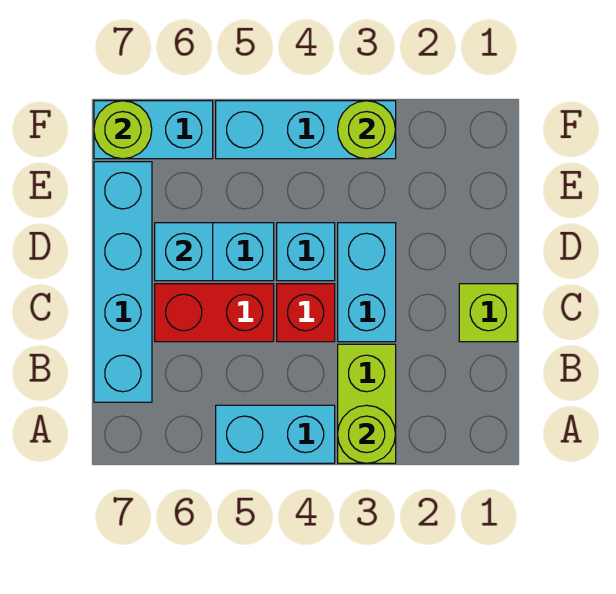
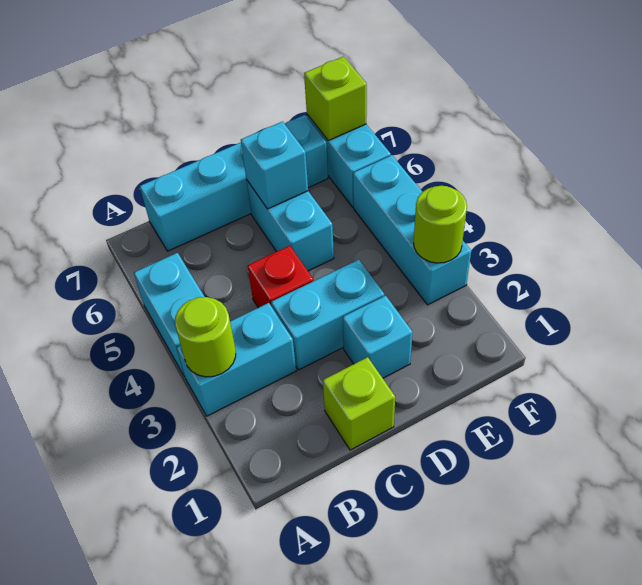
lime 1x2 brick [338,344,396,463] -> cyan 1x2 brick [176,303,296,416]
red 1x2 brick [155,284,274,342] -> none
cyan 1x1 brick [277,223,335,281] -> cyan 1x1 brick moved to [343,296,413,378]
lime 1x1 round brick [94,101,152,159] -> lime 1x1 brick [304,57,367,141]

